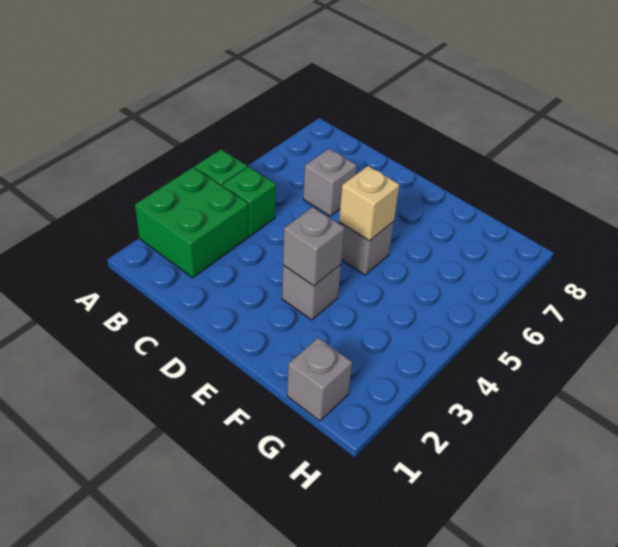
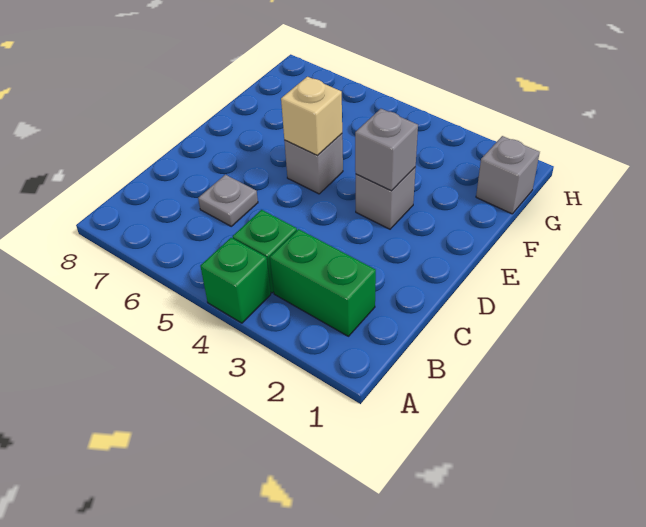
green 2x2 brick [135,167,249,278] -> green 1x2 brick [270,229,376,336]
grey 1x1 brick [303,149,357,216] -> grey 1x1 plate [198,175,258,226]

